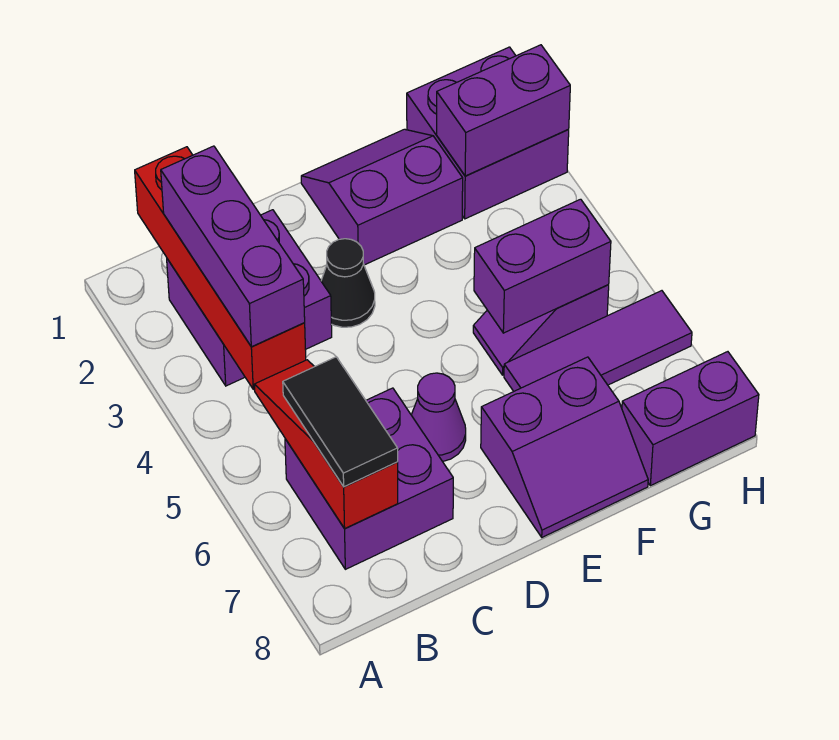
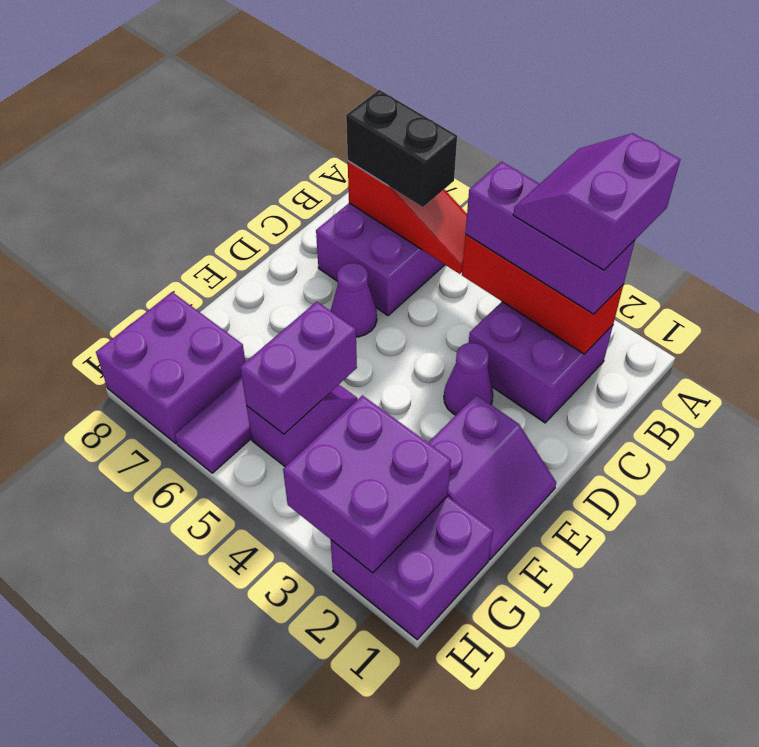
red 1x4 brick [135,147,306,389] -> red 1x3 brick [462,235,624,354]
black 1x2 tile [283,357,398,487] -> black 1x2 brick [346,90,457,207]
black 1x1 cone [321,239,375,327] -> purple 1x1 cone [444,343,493,415]
purple 2x2 slope [481,357,648,537] -> purple 2x2 slope moved to [513,133,680,270]
purple 1x2 brick [437,45,570,176] -> purple 2x2 brick [283,395,451,573]
purple 1x2 brick [622,352,759,486] -> purple 2x2 brick [96,292,245,443]

